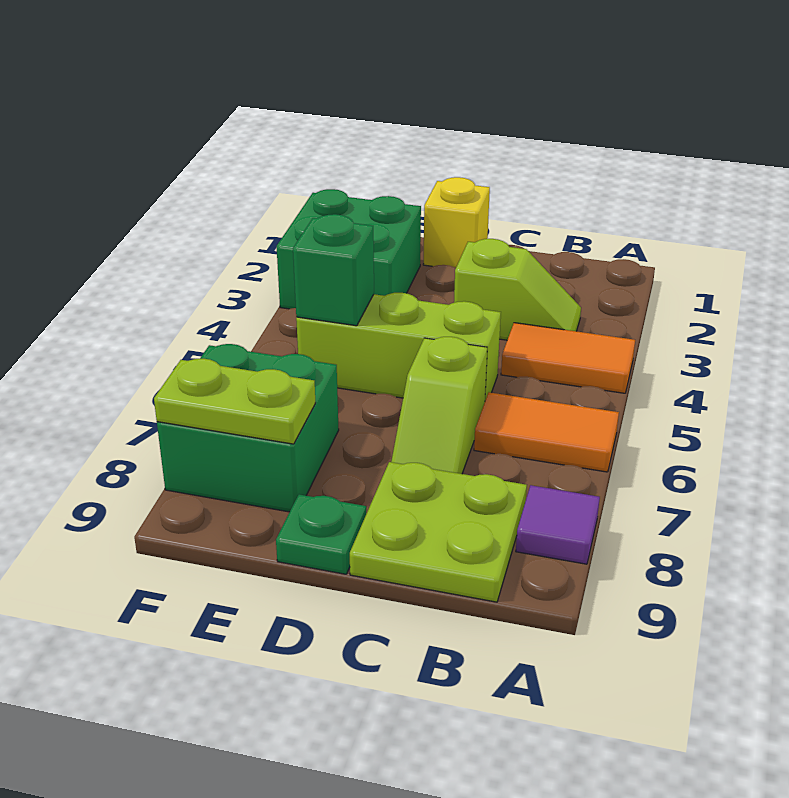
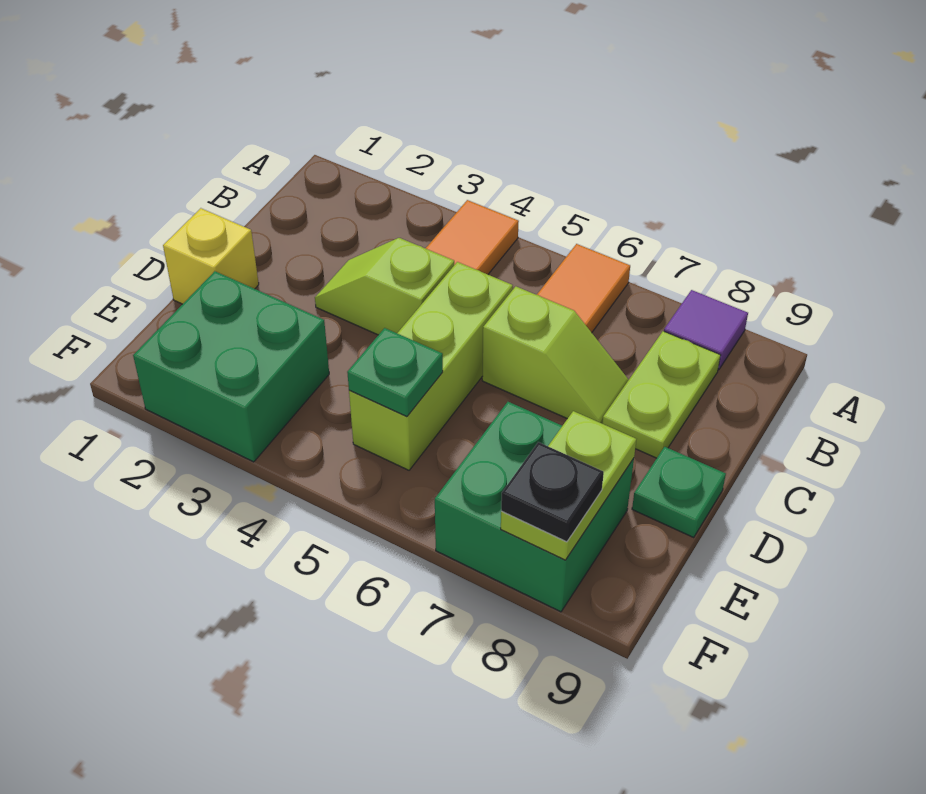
lime 1x2 slope [454,239,581,340] -> lime 1x2 slope turned to [315,238,454,335]
lime 2x2 plate [350,462,527,602] -> lime 1x2 plate [602,331,720,458]
green 1x1 brick [293,214,374,326] -> green 1x1 plate [347,328,443,417]
none -> black 1x1 plate [501,442,604,542]

